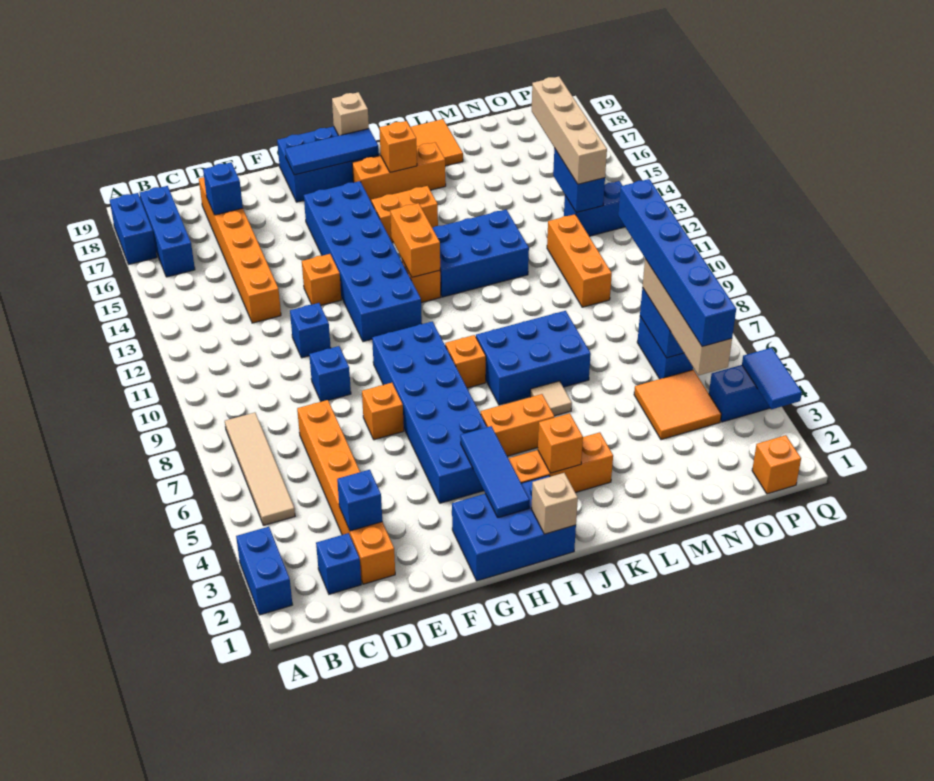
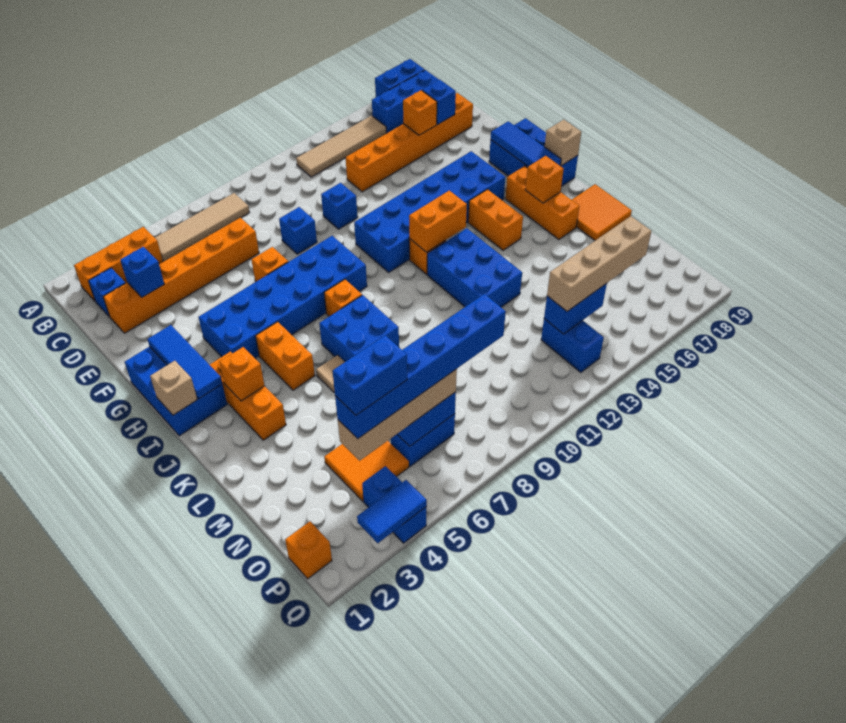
blue 1x2 brick [236,527,293,615] -> blue 1x2 brick moved to [333,335,407,415]
none -> tan 1x4 tile [296,116,386,177]
orange 1x1 brick [302,254,341,305] -> orange 1x1 brick moved to [403,90,437,135]
blue 1x3 tile [460,426,530,518] -> blue 1x3 tile turned to [147,325,222,399]
blue 2x3 brick [476,311,591,405] -> blue 2x2 brick [319,295,399,362]
orange 1x3 brick [547,214,612,307] -> orange 1x3 brick moved to [74,227,163,301]

